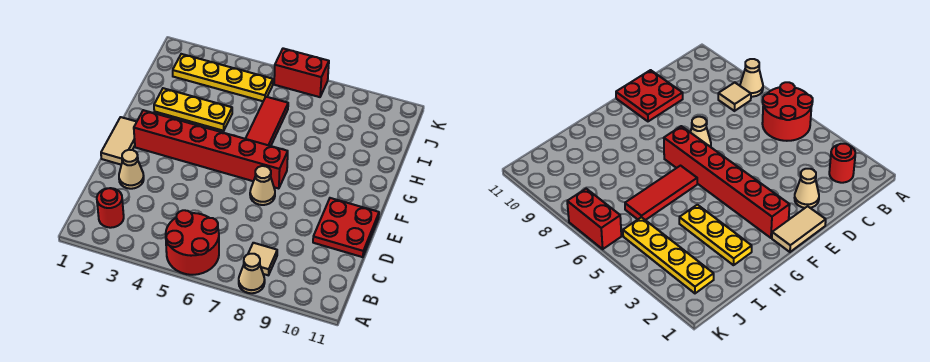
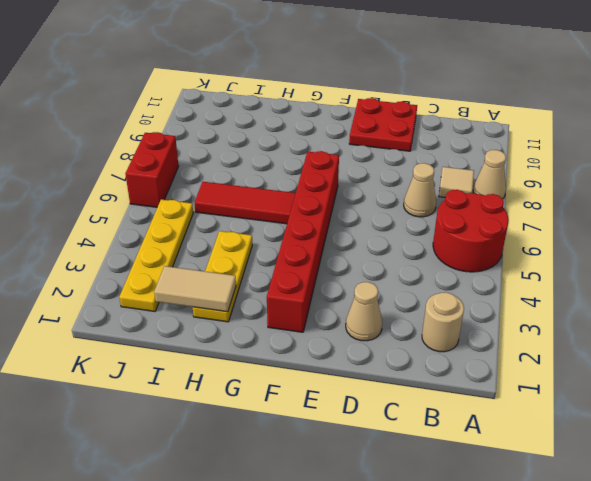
red 1x1 round brick [97,188,124,228] -> tan 1x1 round brick [422,292,464,352]
tan 1x2 tile [101,117,136,165] -> tan 1x2 tile moved to [154,266,236,312]
tan 1x1 cone [250,166,275,205] -> tan 1x1 cone moved to [404,163,436,217]

